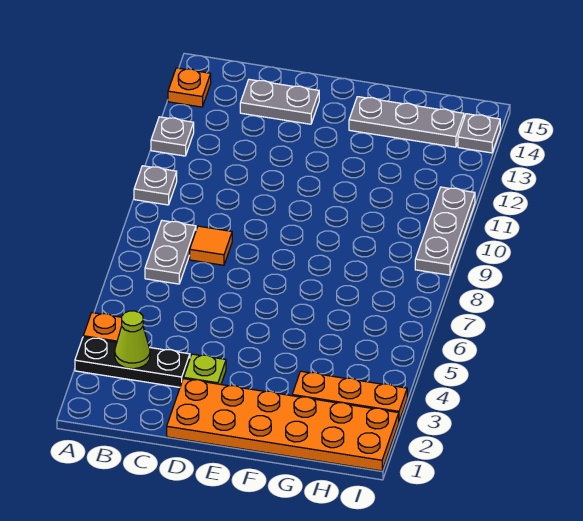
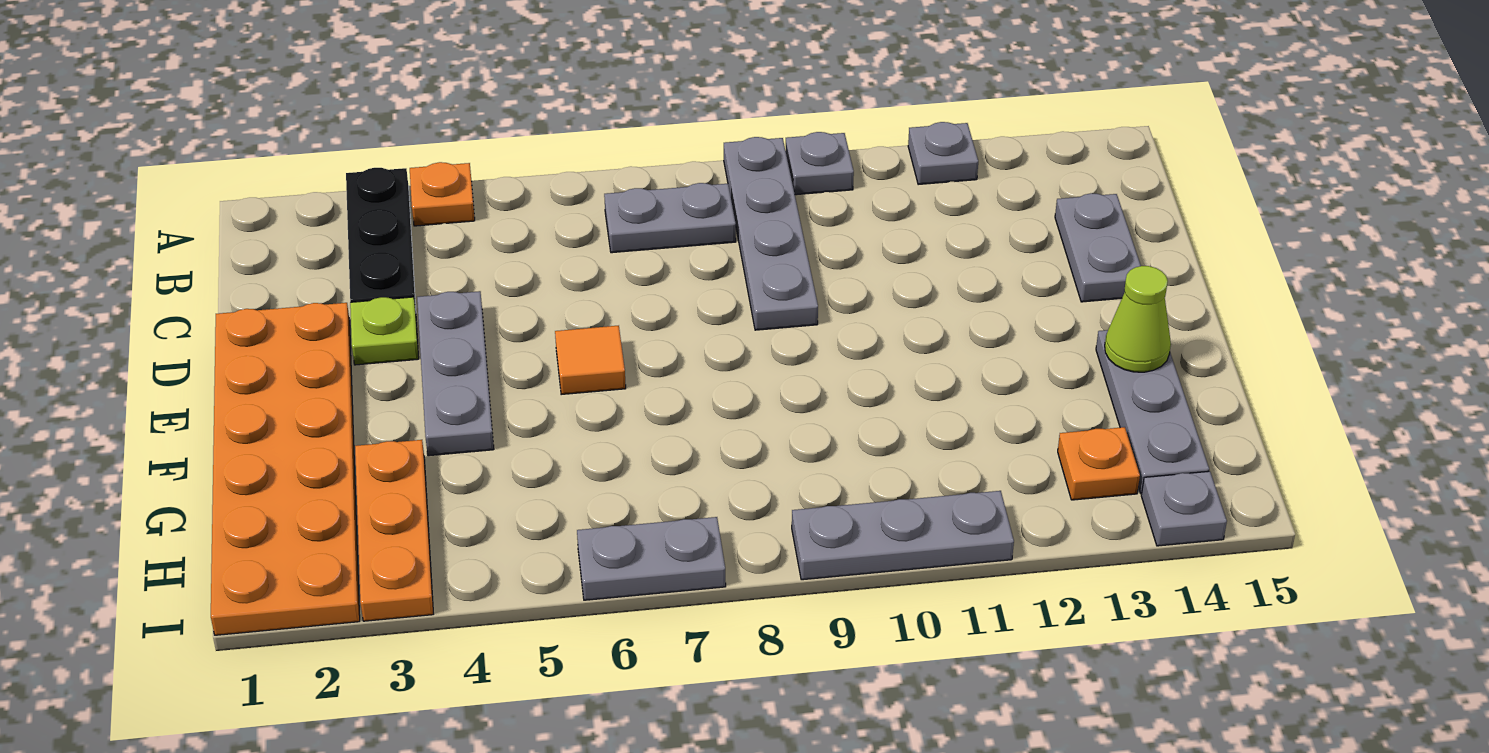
none -> grey 1x4 plate [724,137,818,330]
orange 1x1 plate [168,68,211,107] -> orange 1x1 plate moved to [1058,427,1140,500]
lime 1x1 cone [115,311,150,369] -> lime 1x1 cone moved to [1105,266,1171,372]
orange 1x1 tile [190,226,232,265] -> orange 1x1 tile moved to [555,326,626,395]
none -> grey 1x3 plate [417,291,494,456]
none -> grey 1x2 plate [577,517,726,600]

